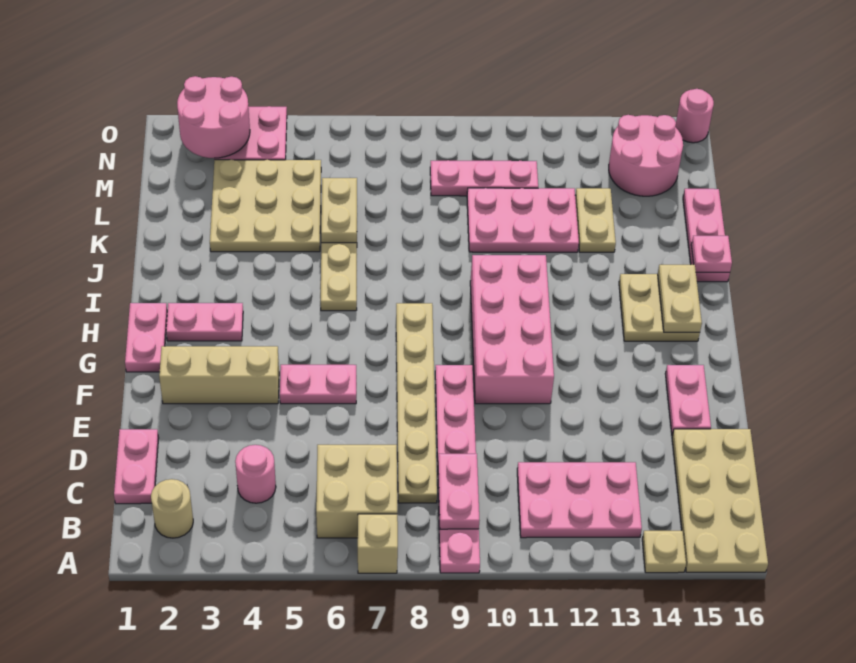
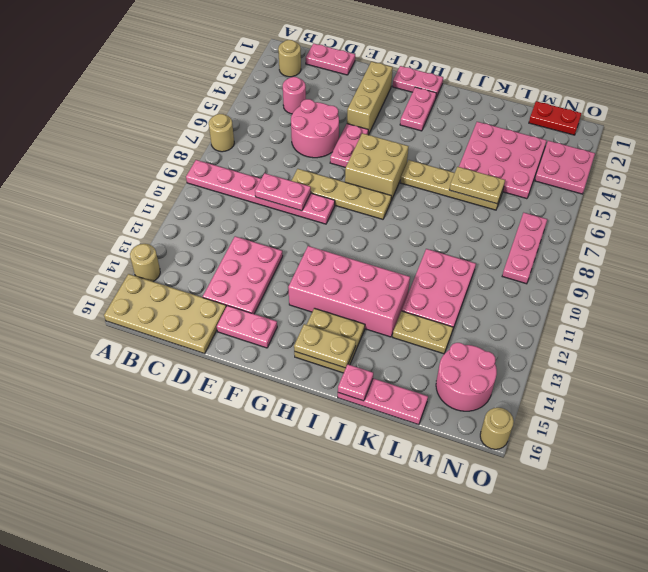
tan 1x1 brick [358,514,398,573] -> tan 1x1 round brick [209,114,234,152]
tan 1x1 plate [642,531,686,573] -> tan 1x1 round brick [130,244,160,282]
tan 2x2 brick [316,445,397,538] -> tan 2x2 brick moved to [345,133,409,200]
pink 1x2 plate [438,454,479,529] -> pink 1x2 plate moved to [255,173,311,211]
pink 2x3 plate [517,462,642,538] -> pink 2x3 plate moved to [203,236,283,314]
tan 1x6 plate [396,303,437,503] -> tan 1x4 plate [291,169,391,219]
pink 2x4 brick [470,255,554,404] -> pink 2x4 brick moved to [288,246,410,337]
tan 3x3 plate [210,160,321,252] -> pink 3x3 plate [459,122,547,199]
none -> red 1x2 plate [529,101,582,135]
pink 1x3 plate [430,160,538,196] -> pink 1x3 plate moved to [502,213,547,284]
pink 2x2 round brick [177,76,250,158] -> pink 2x2 round brick moved to [291,99,339,158]
pink 1x1 round brick [675,89,714,143] -> tan 1x1 round brick [480,408,514,449]

